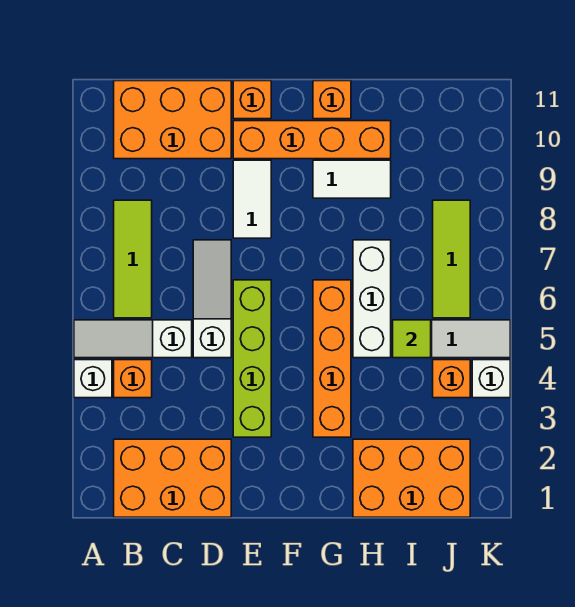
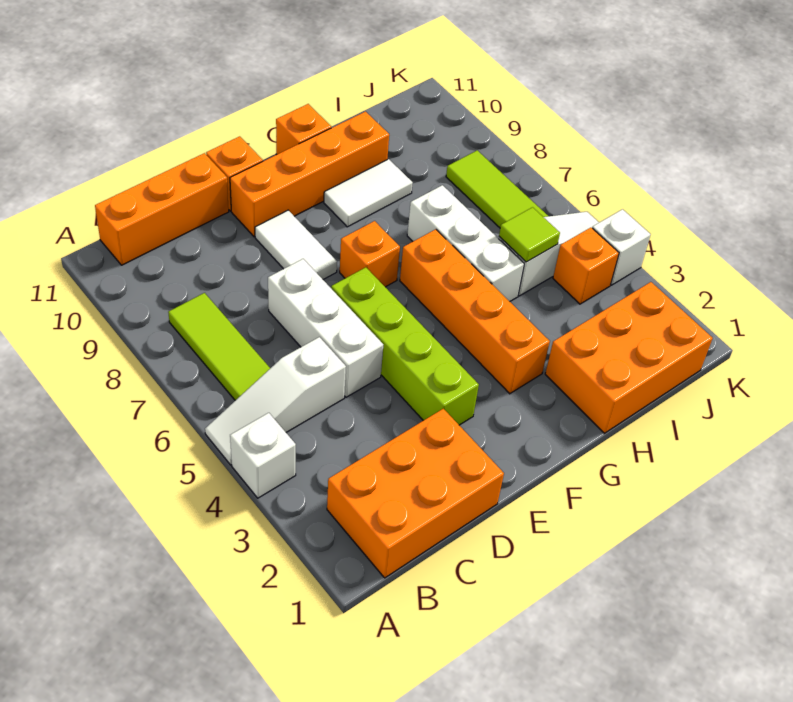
orange 1x1 brick [114,360,152,398] -> orange 1x1 brick moved to [340,221,400,287]
orange 2x3 brick [114,81,231,159] -> orange 1x3 brick [95,153,229,265]
white 1x3 slope [193,240,231,358] -> white 1x3 brick [268,259,383,397]

